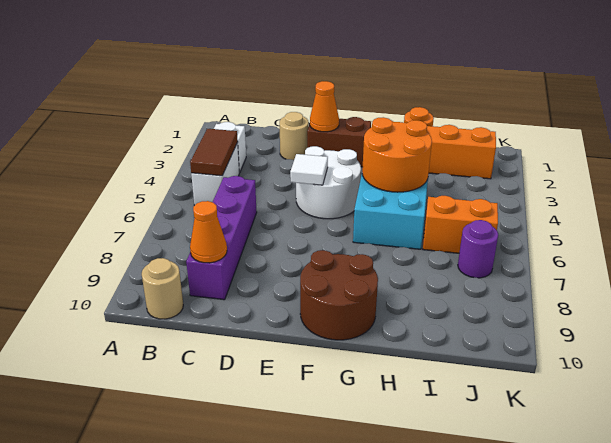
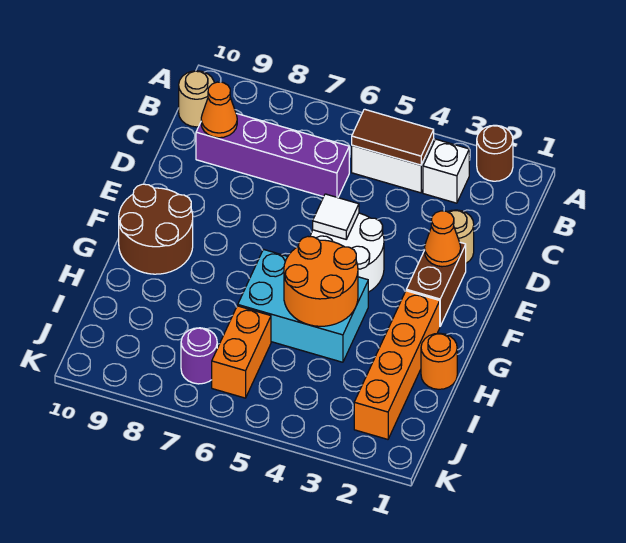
none -> brown 1x1 round brick [477,125,513,181]

